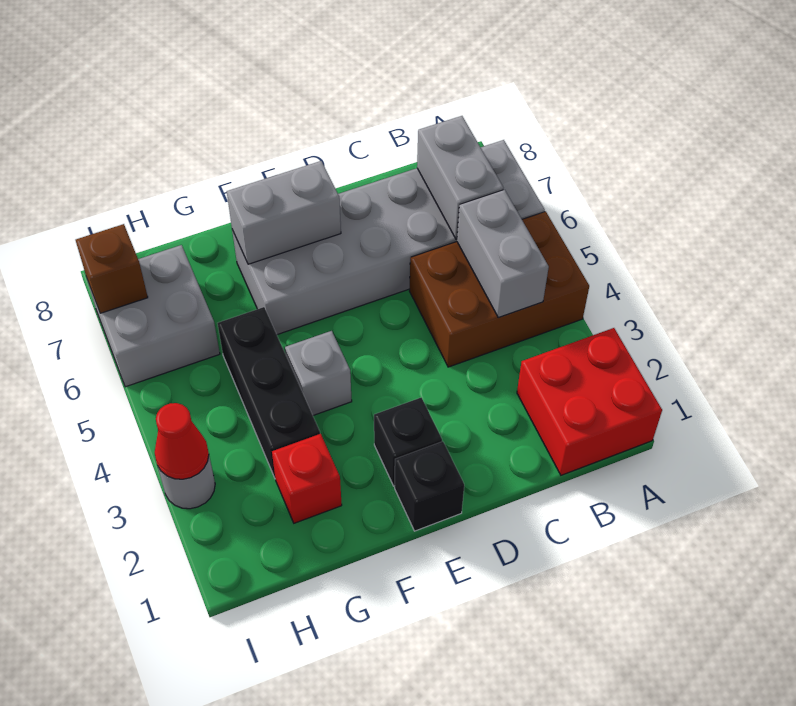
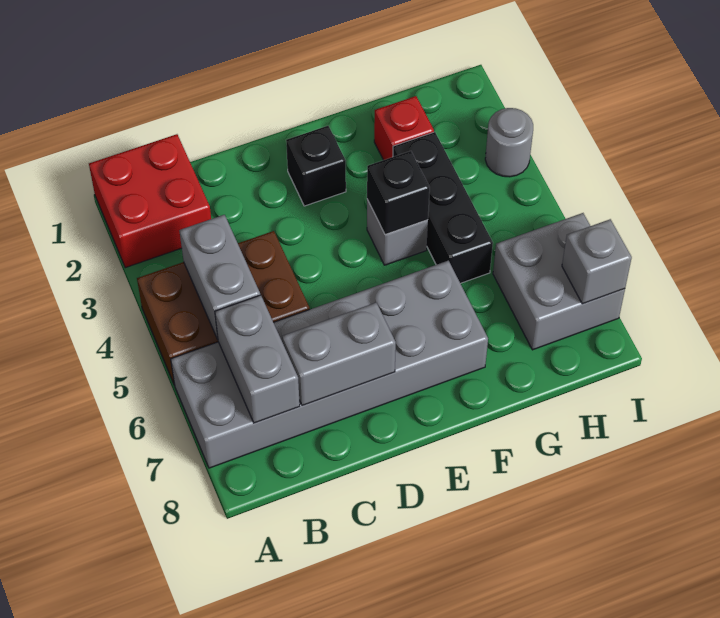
black 1x1 brick [395,441,464,531] -> black 1x1 brick moved to [367,151,430,235]
grey 1x2 brick [227,161,341,264] -> grey 1x2 brick moved to [282,302,396,406]
red 1x1 cone [155,403,209,479] -> none
brown 1x1 brick [76,224,148,313] -> grey 1x1 brick [562,219,632,304]

